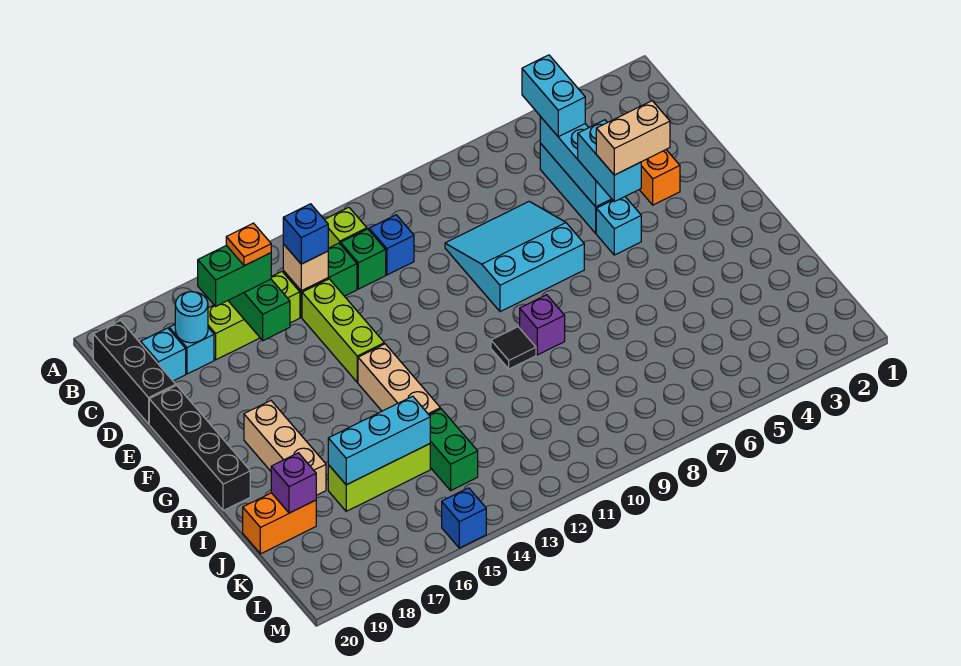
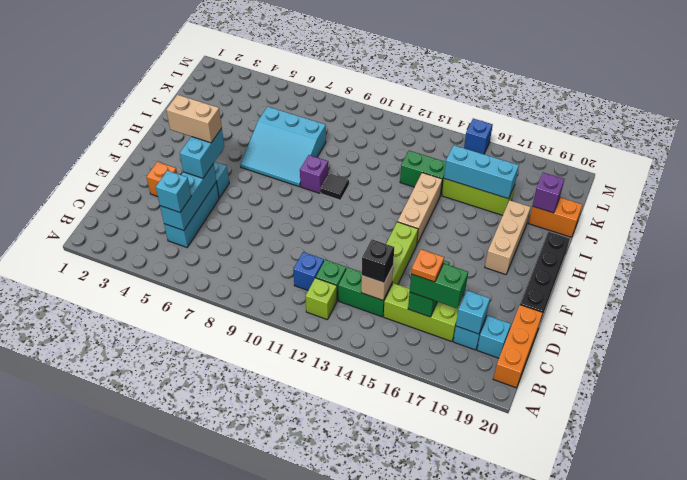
cyan 1x2 brick [522,55,585,137] -> cyan 1x1 brick [156,171,191,212]
black 1x3 brick [93,321,176,424] -> orange 1x3 brick [493,305,543,388]
blue 1x1 brick [283,204,328,264] -> black 1x1 brick [362,239,394,283]
cyan 1x1 round brick [175,292,208,343] -> cyan 1x1 brick [456,291,490,334]
cyan 3x3 slope [445,201,584,312] -> cyan 3x3 slope moved to [240,107,326,187]
green 1x2 brick [429,409,478,490] -> green 1x2 brick turned to [400,151,446,194]

